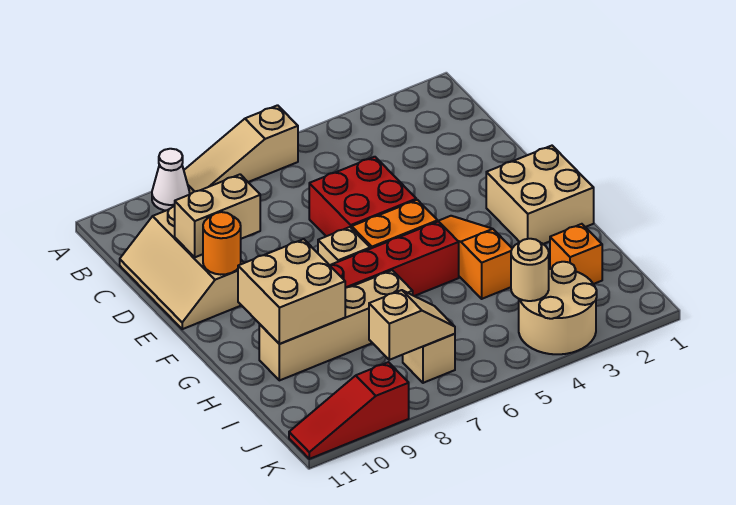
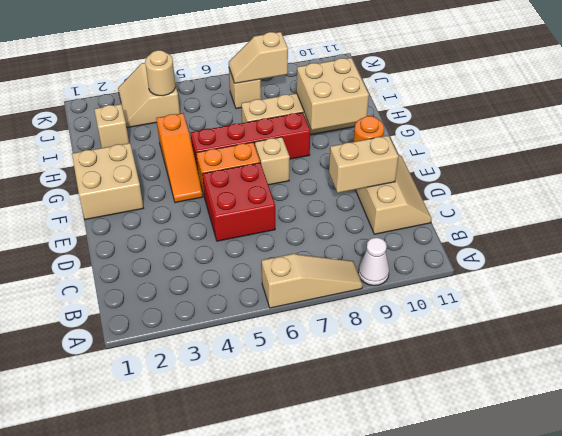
orange 1x1 brick [550,224,602,284] -> tan 1x1 brick [94,104,129,148]
tan 2x2 round brick [519,262,597,354] -> tan 2x2 slope [118,63,180,128]
red 1x3 slope [289,362,409,459] -> none

